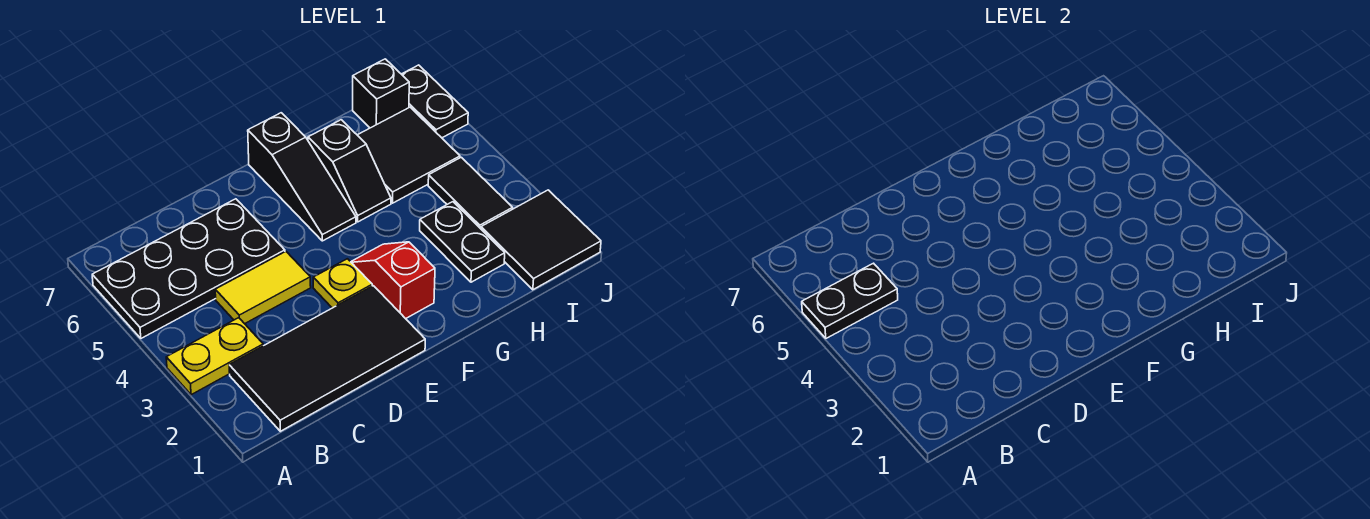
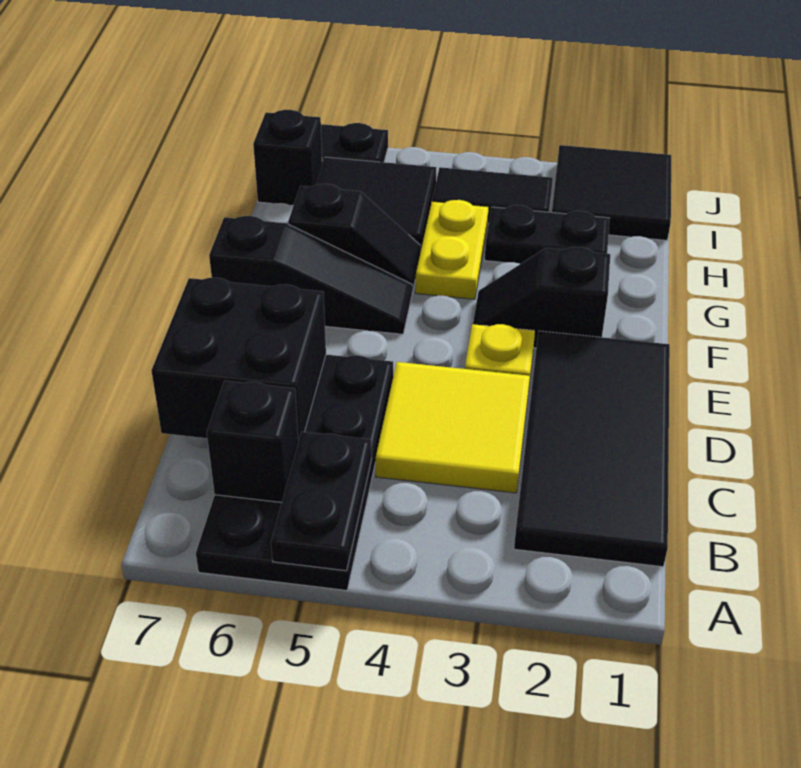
yellow 1x2 plate [166,318,263,395] -> yellow 1x2 plate moved to [415,200,489,299]
none -> black 1x1 brick [207,381,299,502]
yellow 1x2 tile [215,252,311,324] -> yellow 2x2 tile [376,362,530,493]
none -> black 2x2 brick [151,278,326,439]
red 1x2 slope [351,242,435,319] -> black 1x2 slope [473,247,610,348]

